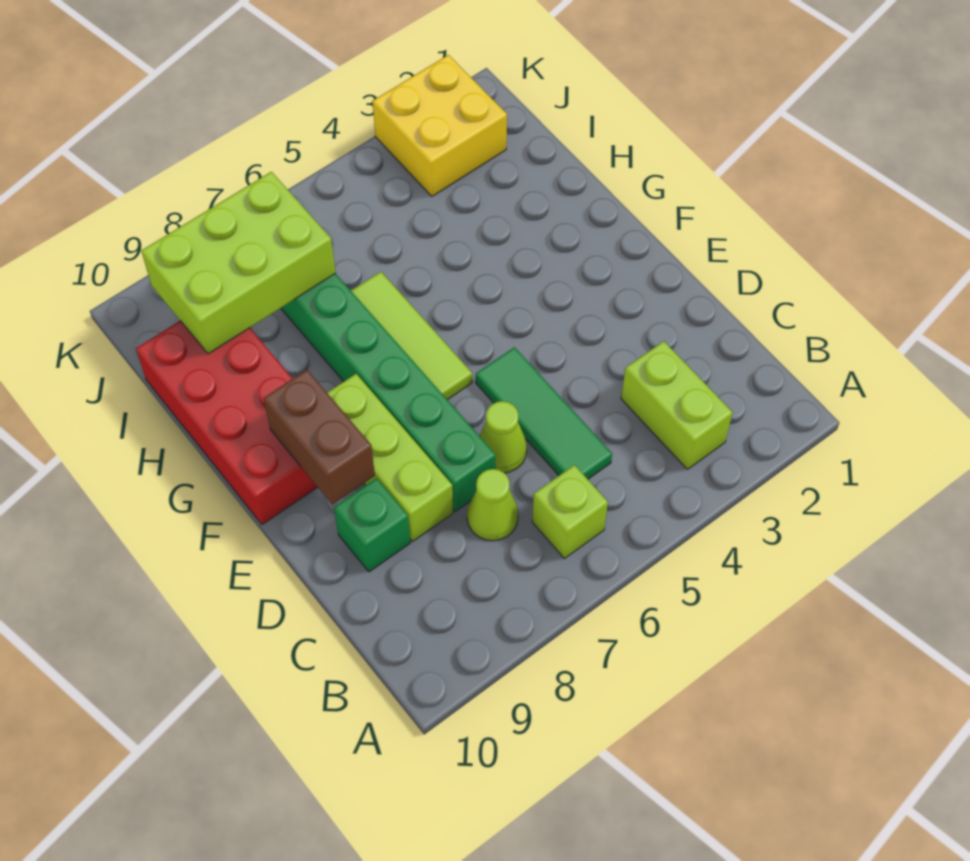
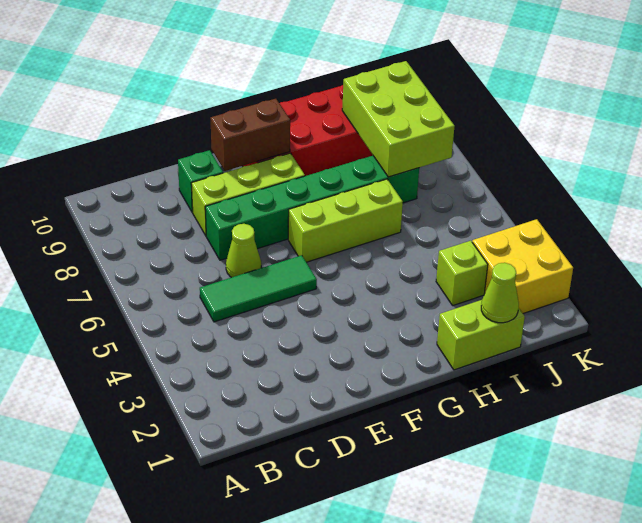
lime 1x2 brick [621,341,732,469] -> lime 1x2 brick moved to [437,300,525,370]
lime 1x1 brick [532,465,608,559] -> lime 1x1 brick moved to [436,241,488,305]
lime 1x1 cone [467,469,518,541] -> lime 1x1 cone moved to [481,263,519,323]
lime 1x3 tile [351,272,472,400] -> lime 1x3 brick [288,179,403,262]

